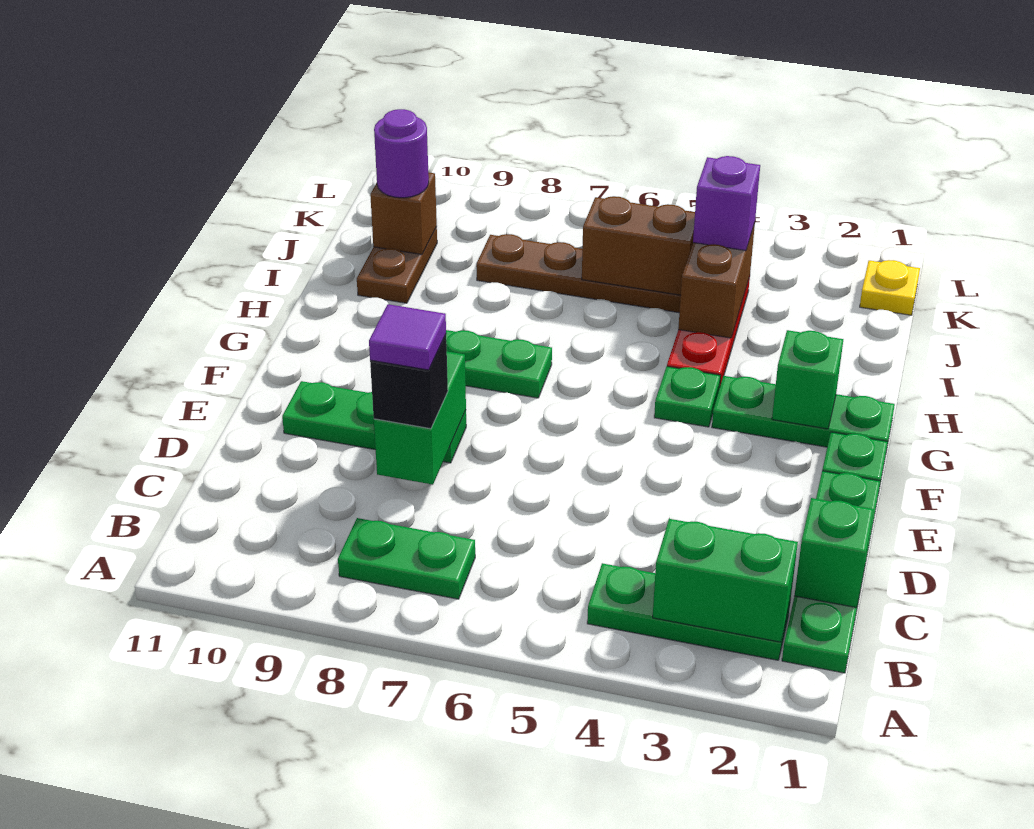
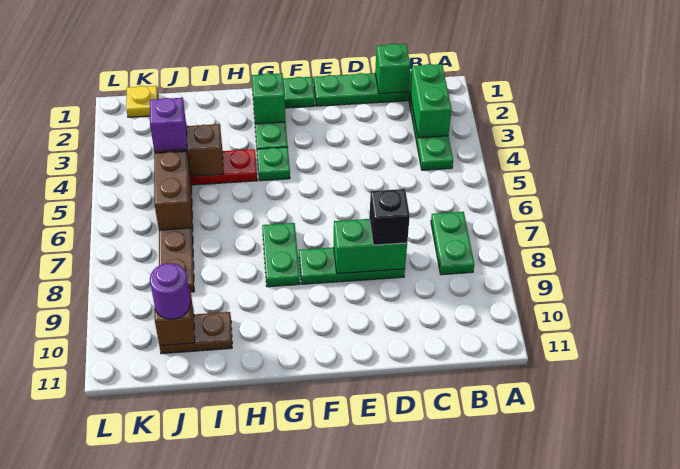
purple 1x1 tile [369,304,446,370] -> none
green 1x3 plate [282,381,466,463] -> green 1x3 plate turned to [299,247,405,284]

